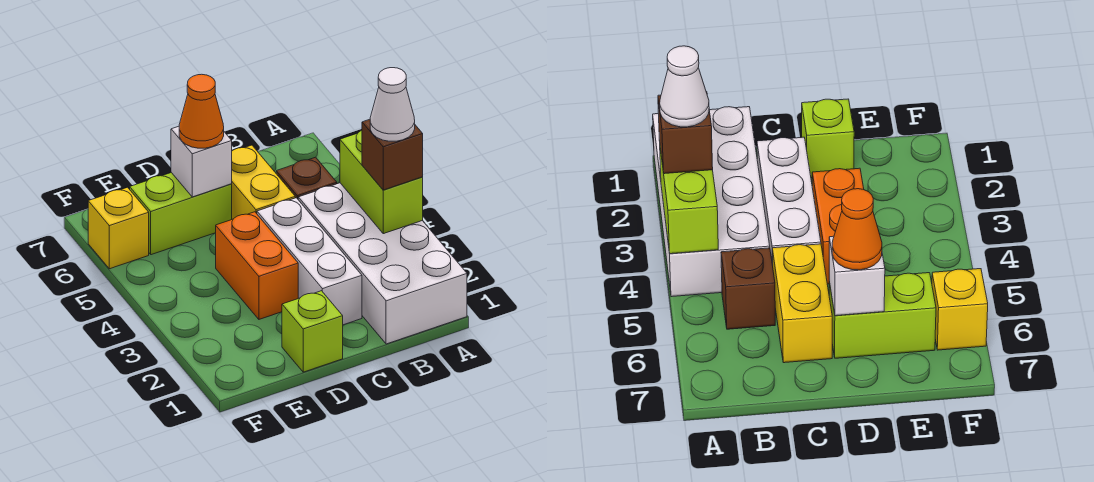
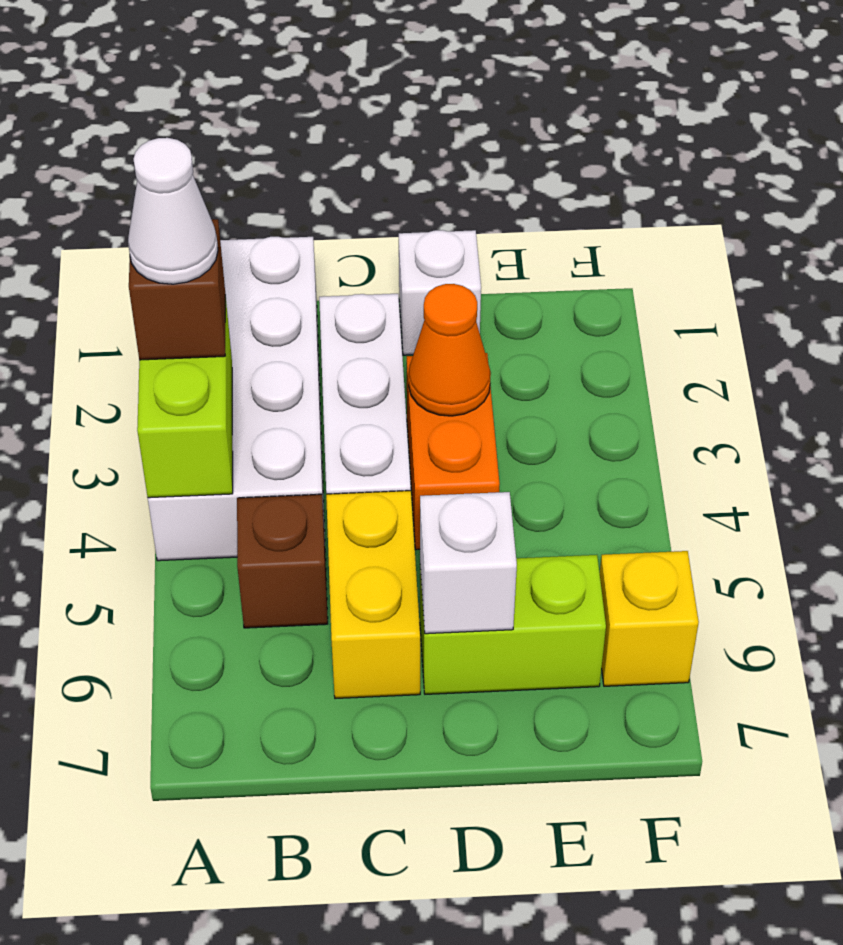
lime 1x1 brick [282,291,343,372] -> white 1x1 brick [399,230,481,355]
orange 1x1 cone [179,74,224,148] -> orange 1x1 cone moved to [408,284,491,416]

